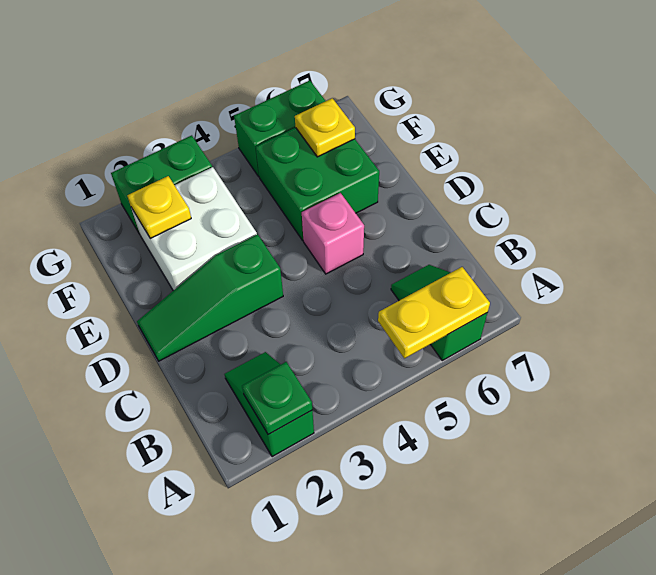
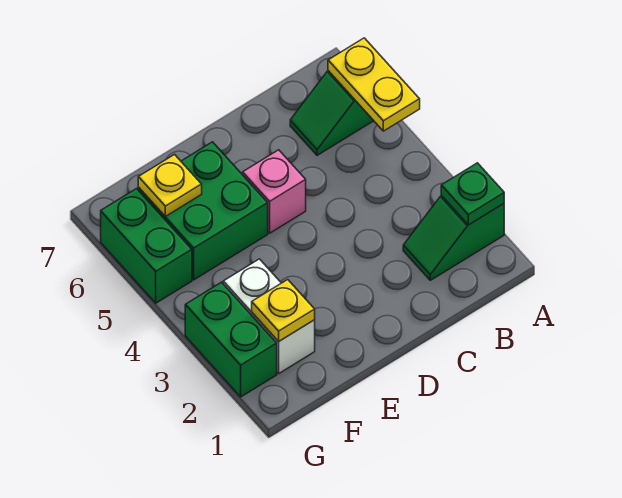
green 1x3 slope [137,234,283,361] -> none
white 2x2 brick [131,167,257,291] -> white 1x2 brick [223,259,315,373]

